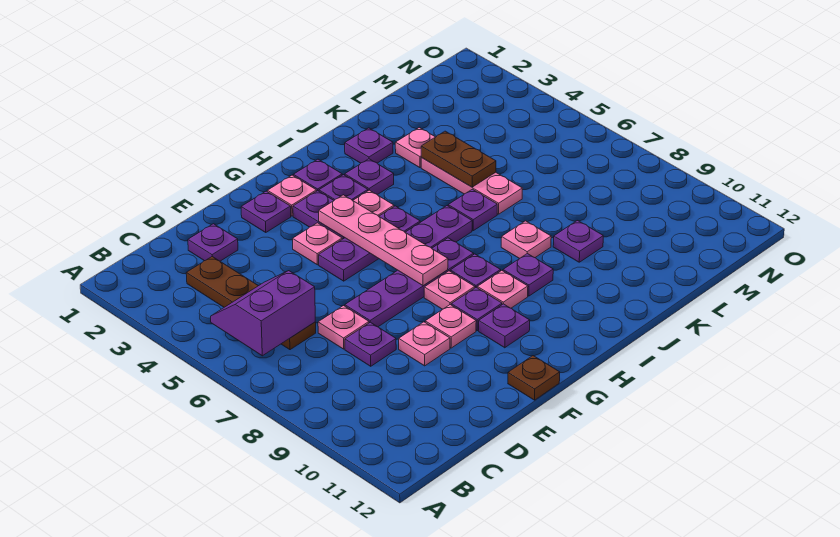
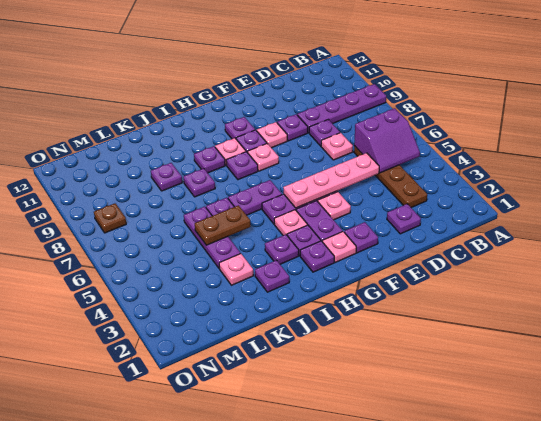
purple 1x4 plate [345,238,474,327] -> purple 1x4 plate moved to [297,84,386,133]
pink 1x1 plate [399,322,450,366] -> purple 1x1 plate [277,114,308,141]
brown 1x1 plate [508,356,560,400] -> brown 1x1 plate moved to [94,203,126,233]
pink 1x4 plate [319,195,448,286] -> pink 1x4 plate turned to [283,153,379,208]
pink 1x1 plate [501,221,551,259] -> purple 1x1 plate [183,168,215,197]
pink 1x3 plate [421,158,522,214] -> purple 1x3 plate [184,206,240,269]
brown 1x2 plate [421,131,496,187] -> brown 1x2 plate turned to [195,205,251,245]

